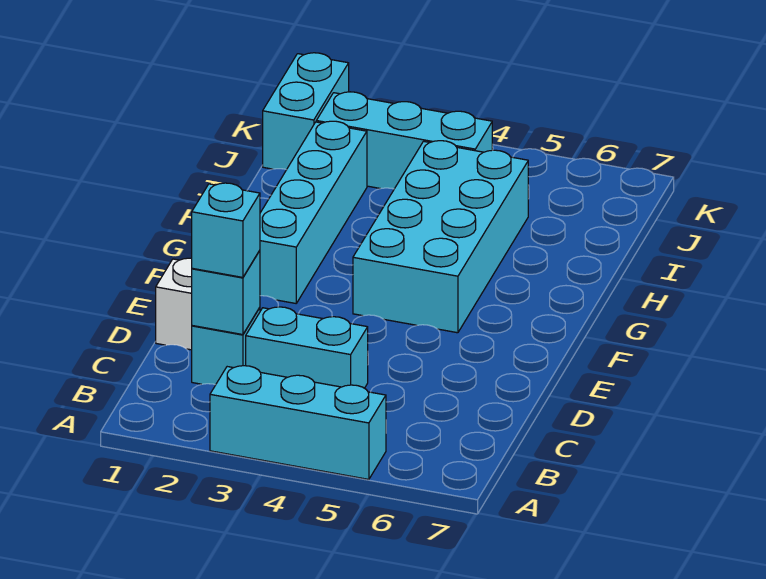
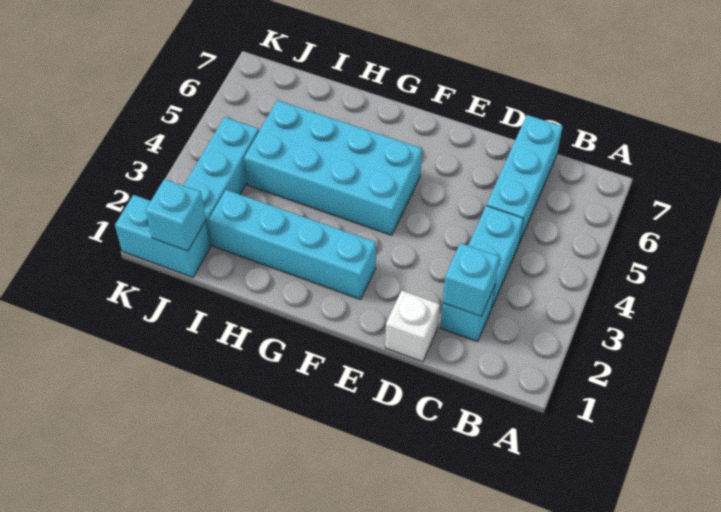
cyan 1x3 brick [210,366,386,479] -> cyan 1x3 brick moved to [487,115,563,243]
cyan 1x1 brick [192,183,260,277] -> cyan 1x1 brick moved to [145,179,206,251]

